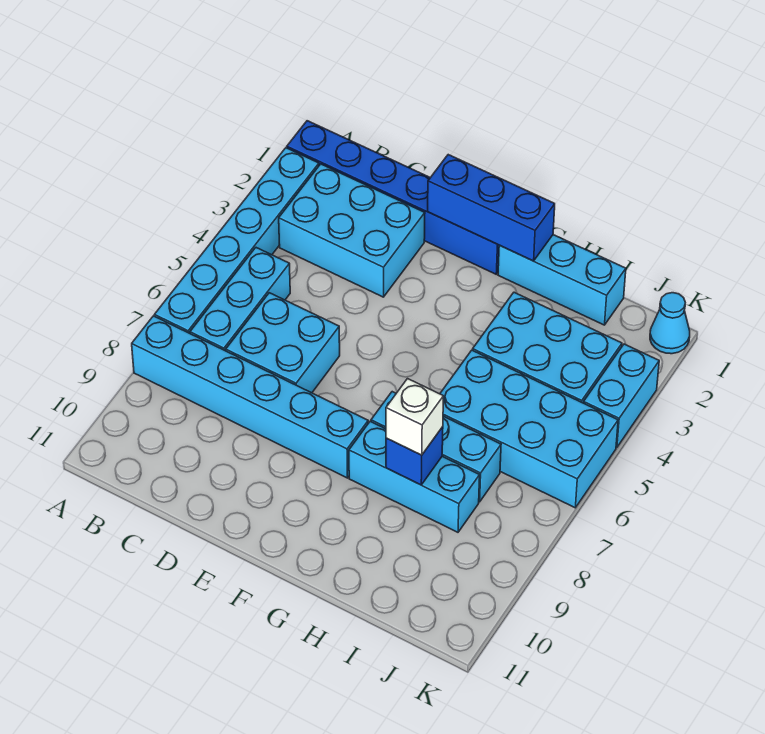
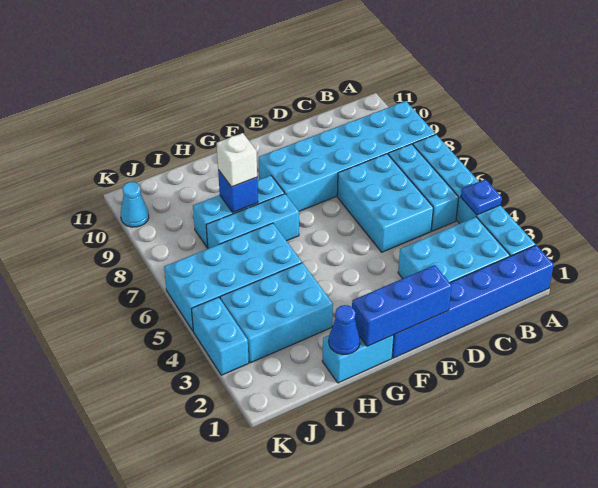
none -> blue 1x1 plate [461,179,502,215]
cyan 1x6 brick [132,316,368,478] -> cyan 2x6 brick [259,101,435,211]
cyan 2x2 brick [226,293,340,393] -> cyan 2x3 brick [337,154,433,252]
cyan 1x3 brick [498,235,626,325] -> cyan 1x2 brick [322,335,394,383]
none -> blue 1x1 cone [329,305,360,354]
cyan 1x1 cone [650,293,690,354] -> cyan 1x1 cone moved to [121,182,149,227]

